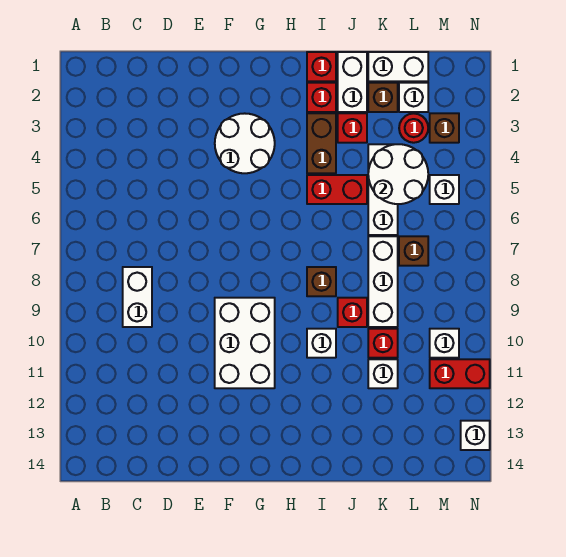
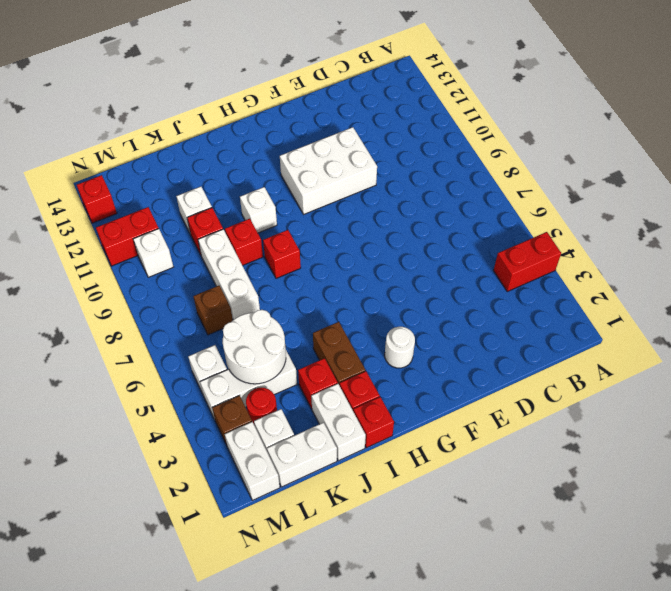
white 1x2 brick [123,267,152,327] -> white 1x2 brick moved to [225,422,280,500]
white 2x2 round brick [215,113,275,173] -> white 1x1 round brick [385,327,415,368]
white 2x3 brick [215,298,275,388] -> white 2x3 brick turned to [280,127,377,214]
red 1x2 brick [307,175,367,204] -> red 1x2 brick moved to [494,232,561,292]
brown 1x1 brick [307,267,336,296] -> red 1x1 brick [263,230,301,278]
brown 1x1 brick [368,83,398,112] -> none
white 1x3 brick [368,144,398,235] -> white 1x3 brick turned to [200,351,297,419]
white 1x1 brick [461,421,490,450] -> red 1x1 brick [77,175,117,223]

